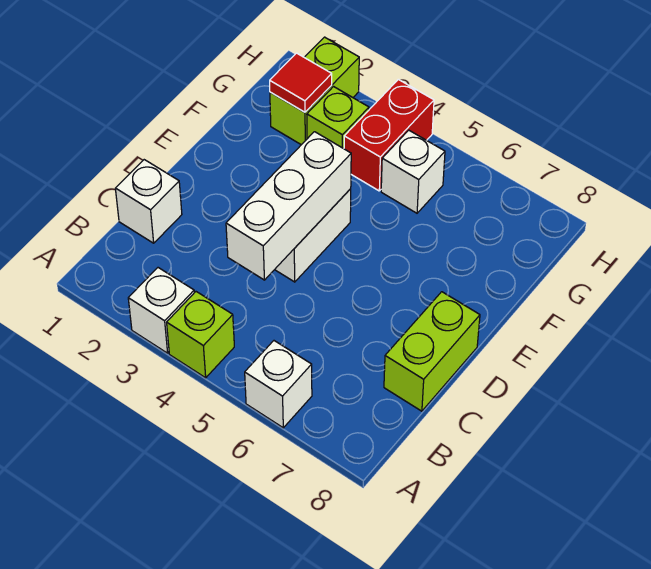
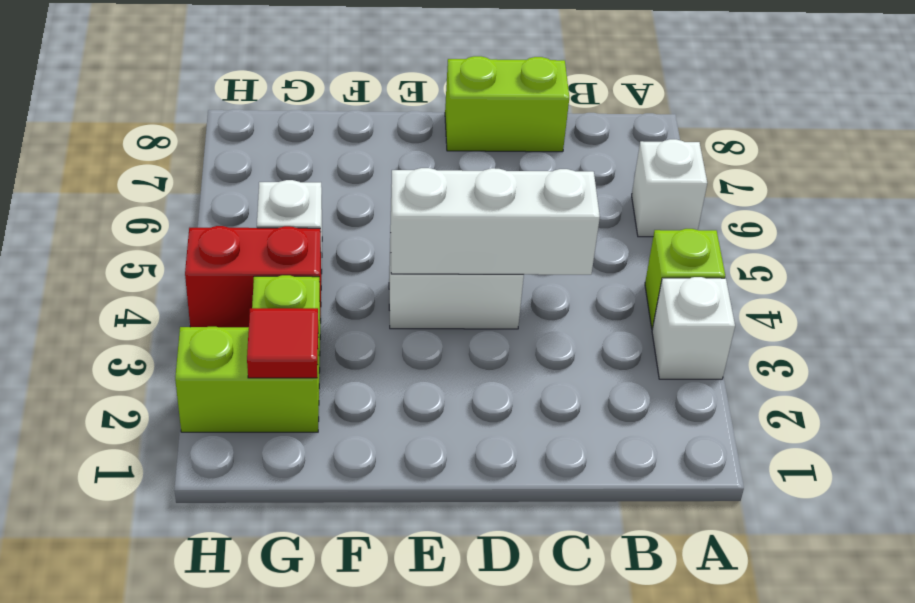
white 1x1 brick [115,160,182,243] -> none

